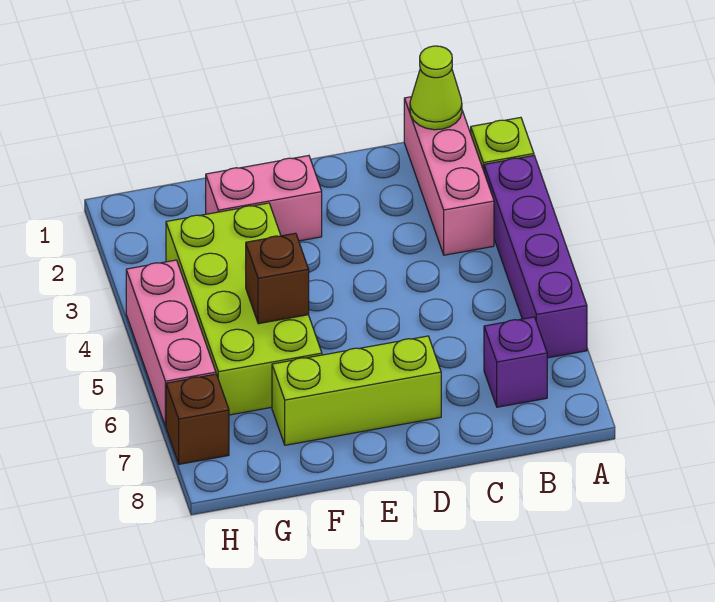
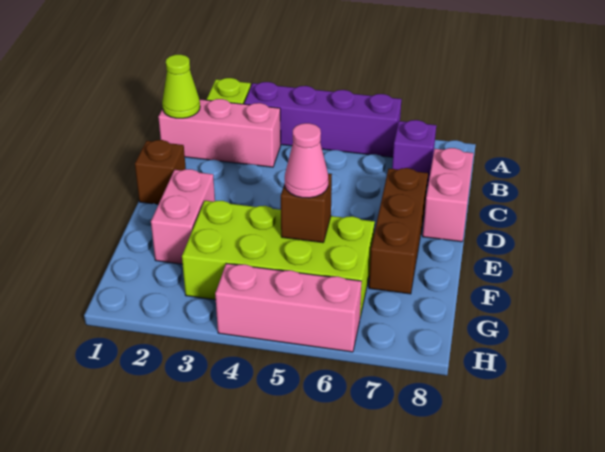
none -> pink 1x2 brick [423,148,474,242]
lime 1x3 brick [272,336,441,445] -> brown 1x3 brick [369,168,428,294]
none -> pink 1x1 cone [285,123,328,198]
brown 1x1 brick [166,374,229,464] -> brown 1x1 brick moved to [135,140,186,204]

